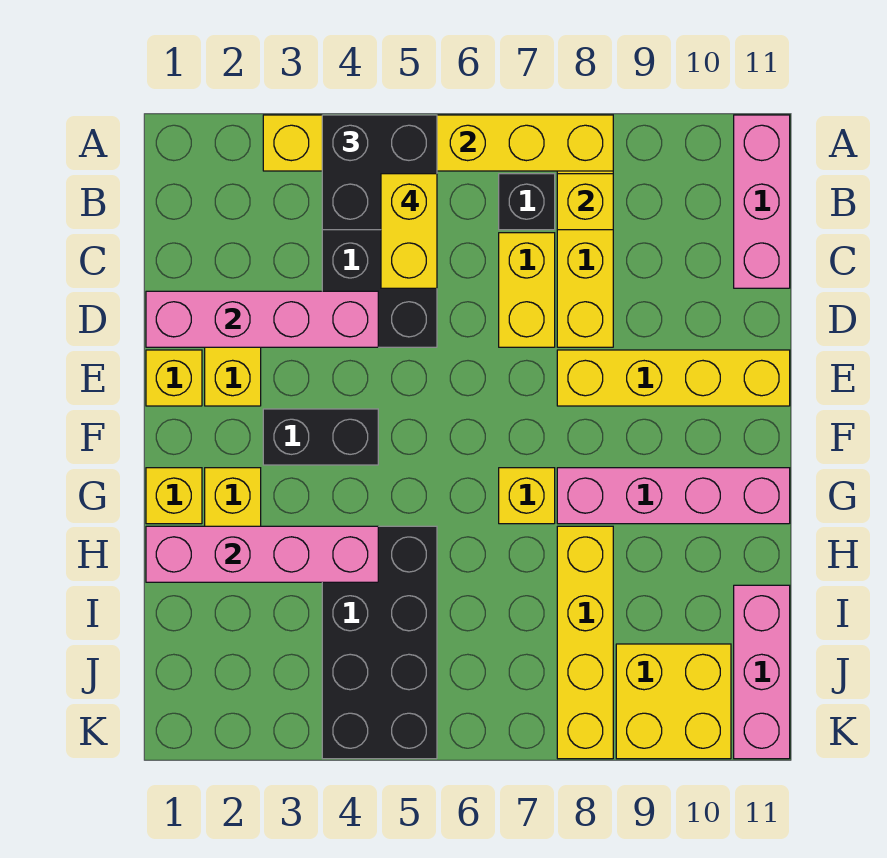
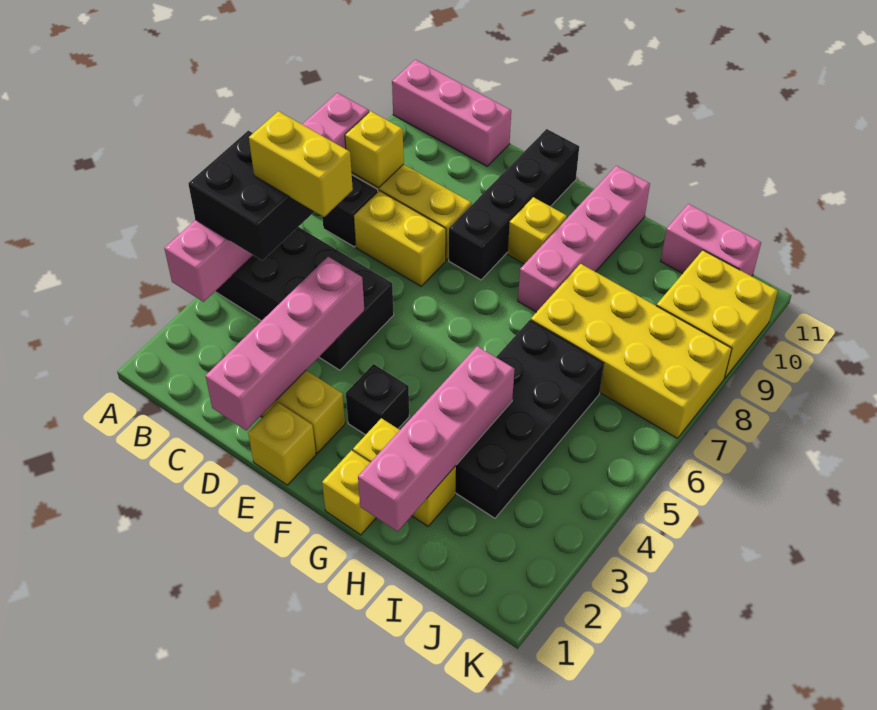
yellow 1x6 brick [263,115,613,171] -> pink 1x6 brick [164,93,369,302]
yellow 1x4 brick [557,350,790,406] -> black 1x4 brick [449,129,579,280]
black 1x2 brick [263,409,378,465] -> black 1x1 brick [346,364,409,435]
yellow 1x1 brick [499,468,555,524] -> yellow 1x1 brick moved to [508,197,567,264]
black 2x4 brick [322,526,437,759] -> black 2x4 brick turned to [455,320,604,518]
yellow 1x4 brick [557,526,613,759] -> yellow 2x4 brick [531,264,732,438]
pink 1x3 brick [734,585,790,759] -> pink 1x2 brick [661,204,761,276]

